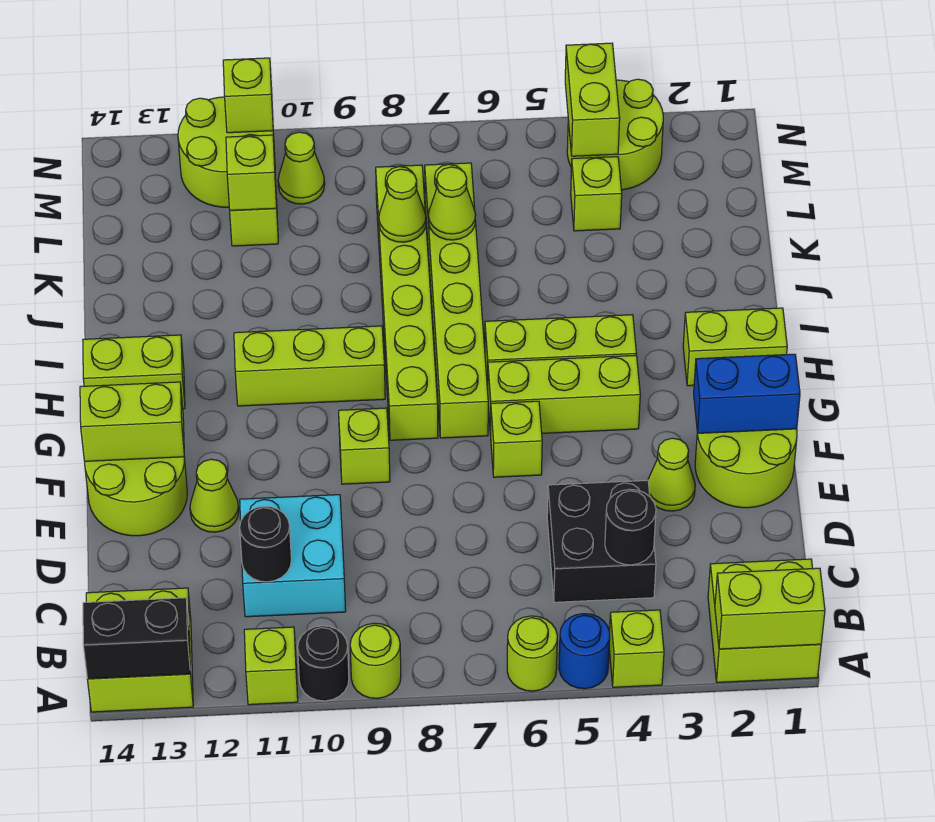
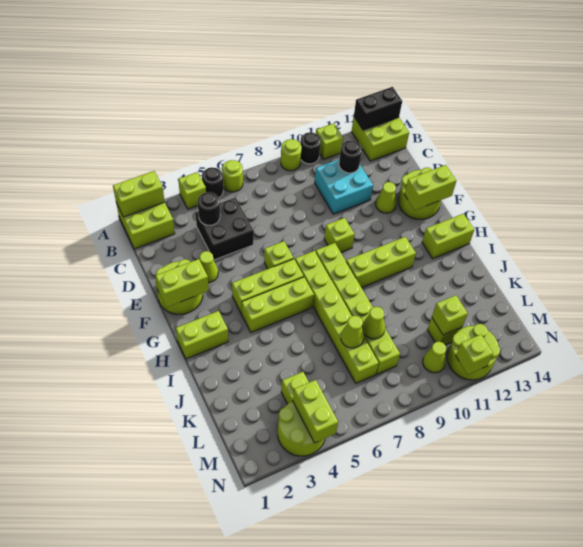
blue 1x1 round brick [559,614,610,689] -> black 1x1 round brick [202,167,223,197]
blue 1x2 brick [694,354,800,433] -> lime 1x2 brick [155,259,209,307]

